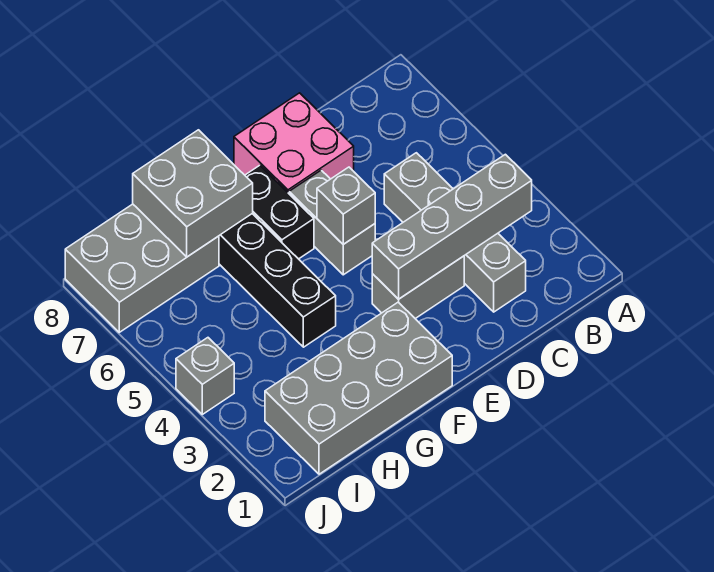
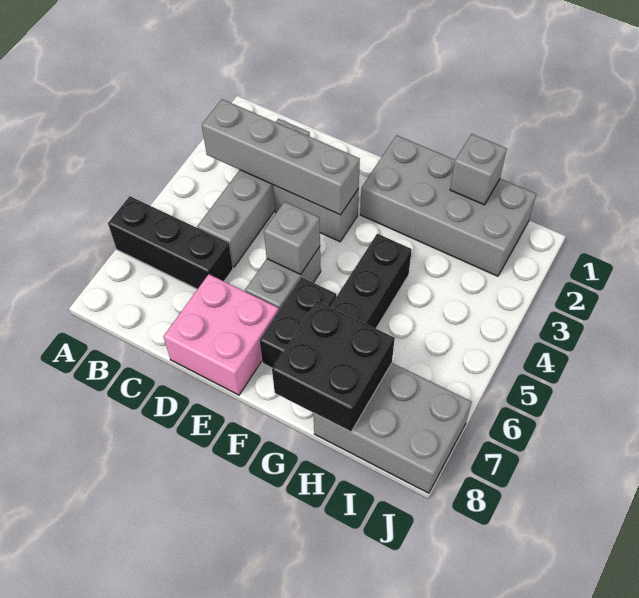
none -> black 1x3 brick [108,196,233,289]
grey 2x2 brick [133,130,253,257] -> black 2x2 brick [272,301,395,432]
grey 1x1 brick [176,338,234,414] -> grey 1x1 brick moved to [450,134,507,205]

